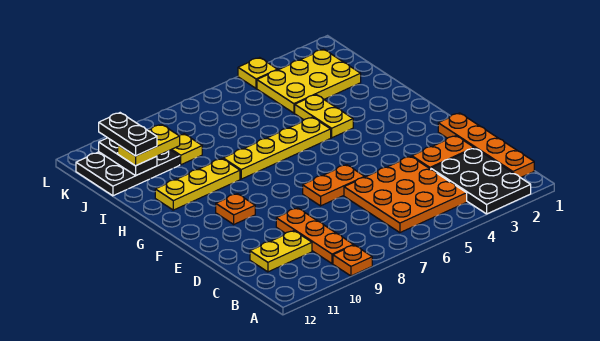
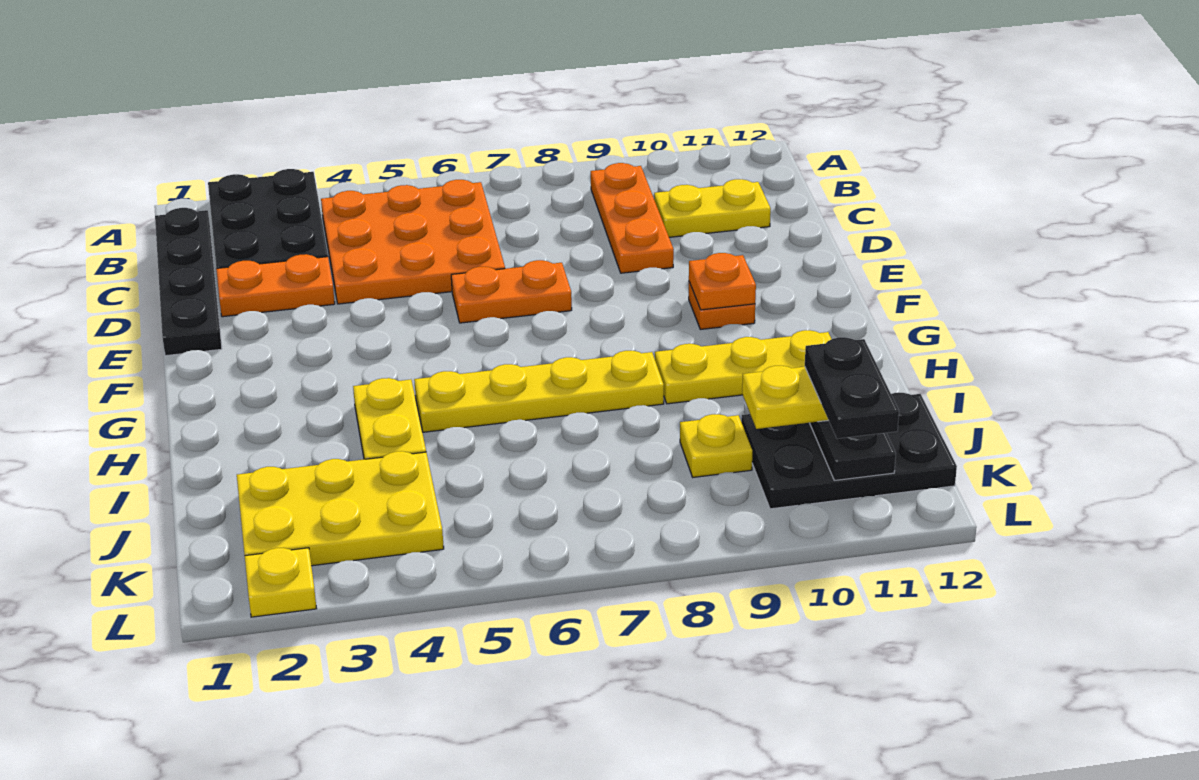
orange 1x1 plate [333,245,372,276] -> orange 1x1 plate moved to [689,253,756,310]
orange 1x4 plate [438,113,534,178] -> black 1x4 plate [155,208,222,356]
yellow 1x1 plate [238,58,278,88] -> yellow 1x1 plate moved to [245,548,317,617]

